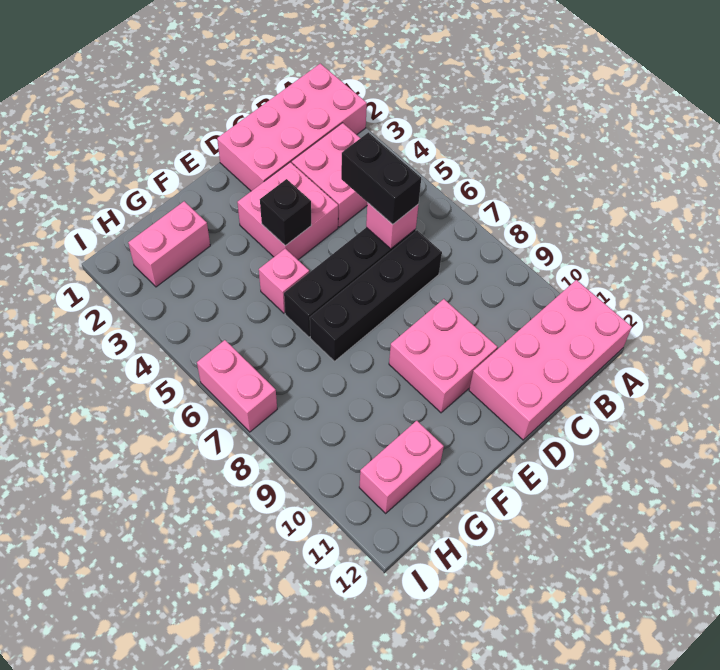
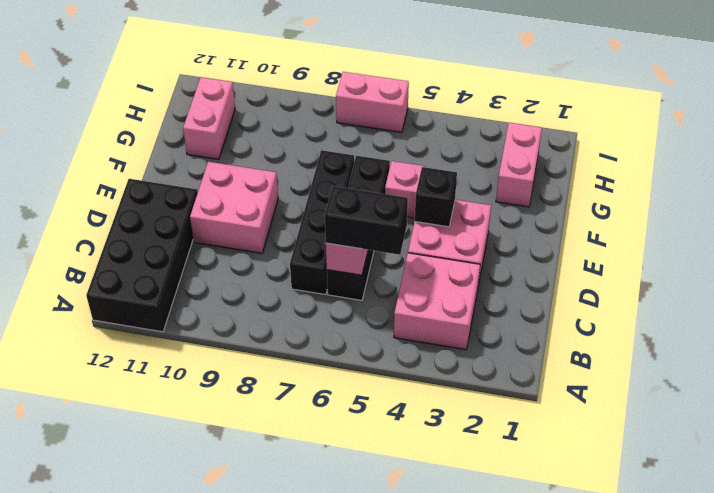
pink 2x4 brick [217,64,367,191] -> none
pink 2x4 brick [469,280,632,440] -> black 2x4 brick [86,179,198,332]

